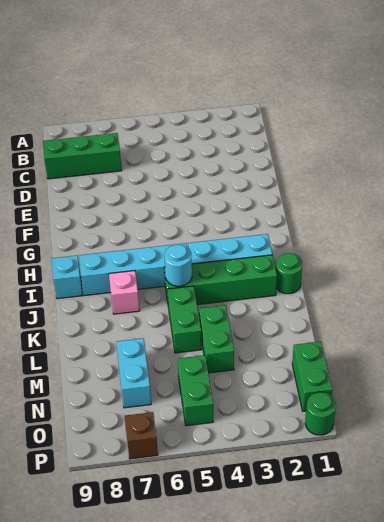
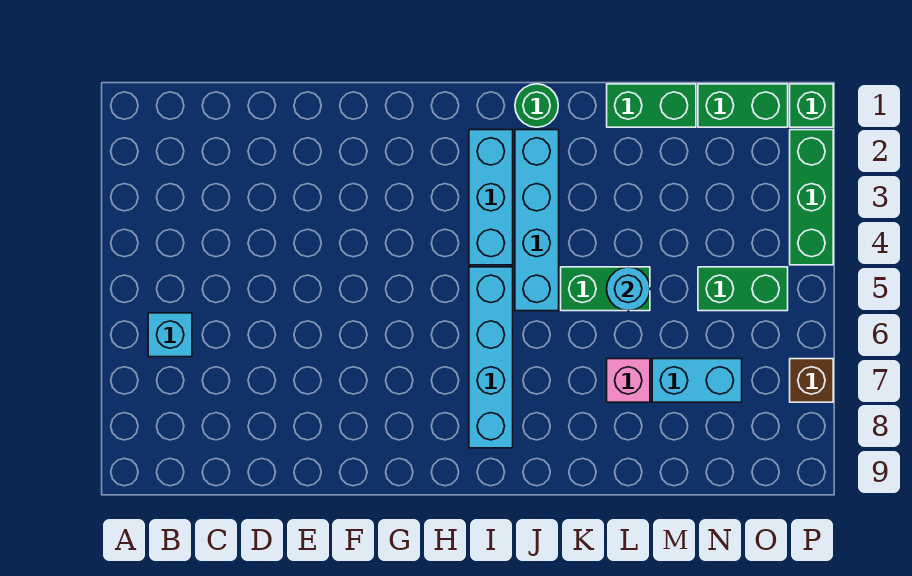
green 1x3 brick [43,133,122,179] -> green 1x3 brick moved to [790,130,833,265]
cyan 1x1 brick [52,255,82,299] -> cyan 1x1 brick moved to [148,313,192,357]
green 1x4 brick [164,255,277,305] -> cyan 1x4 brick [515,130,559,311]
cyan 1x1 round brick [164,244,192,286] -> cyan 1x1 round brick moved to [607,267,650,311]
pink 1x1 brick [109,271,140,314] -> pink 1x1 brick moved to [607,359,650,402]
green 1x2 brick [199,305,234,373] -> green 1x2 brick moved to [607,84,696,127]
green 1x1 round brick [305,392,336,435] -> green 1x1 brick [790,84,833,127]

